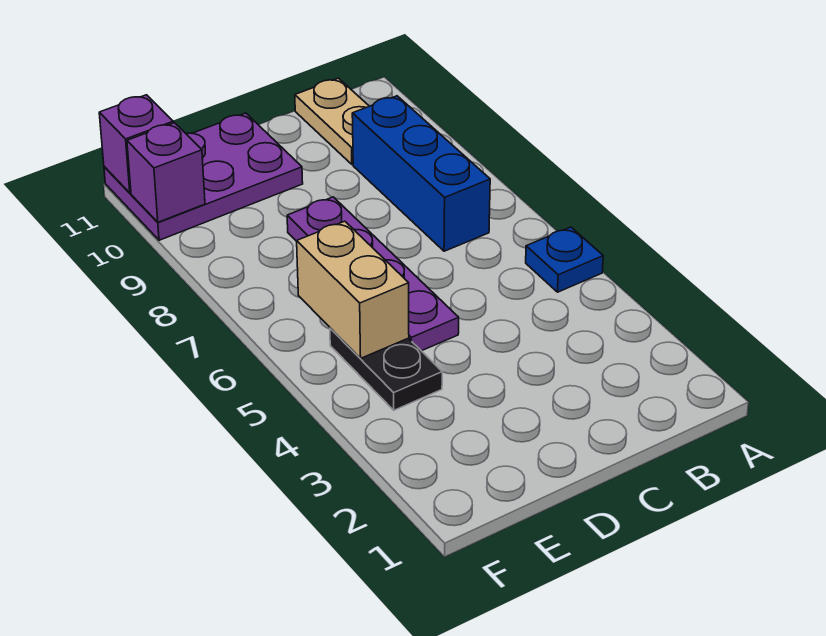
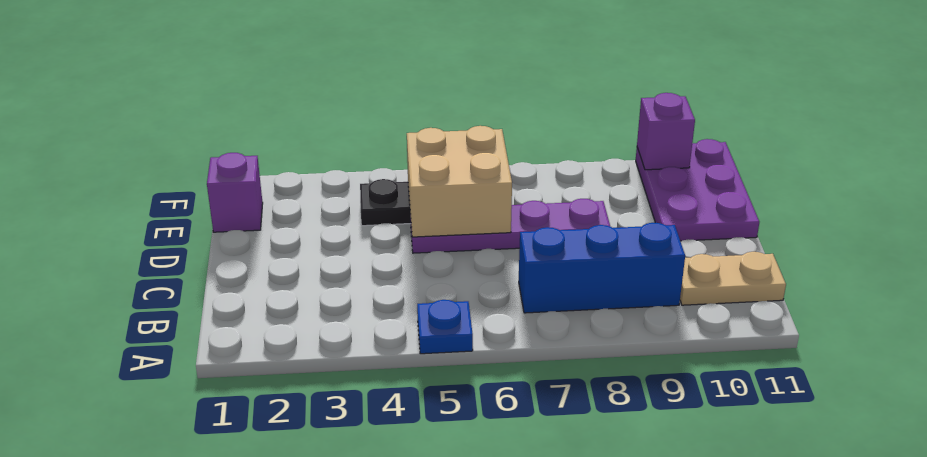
tan 1x2 brick [297,221,409,358] -> tan 2x2 brick [407,126,512,237]
purple 1x1 brick [99,95,173,193] -> purple 1x1 brick moved to [207,153,263,232]

